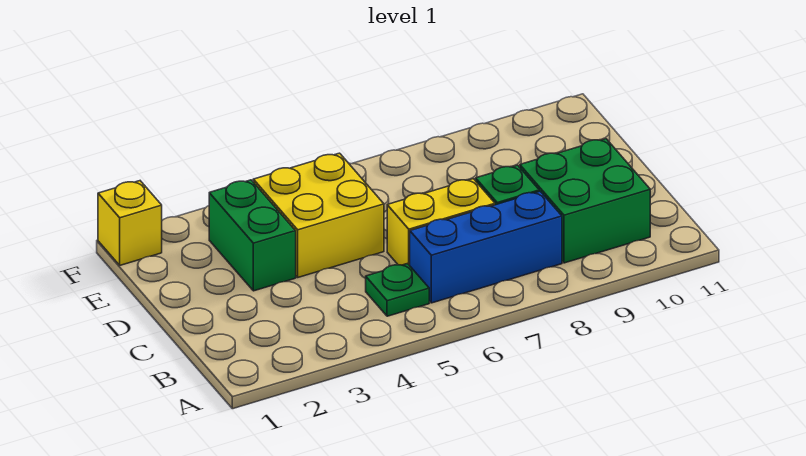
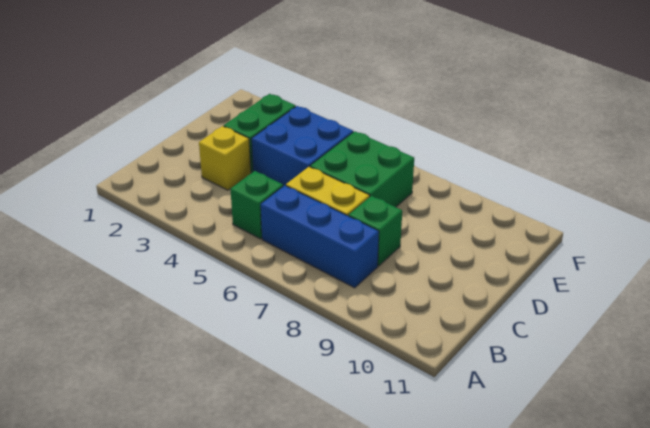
green 1x1 plate [366,264,429,316] -> green 1x1 brick [230,171,283,239]
green 2x2 brick [520,139,650,263] -> green 2x2 brick moved to [310,131,414,207]
yellow 2x2 brick [253,153,384,277] -> blue 2x2 brick [252,106,353,186]
yellow 1x1 brick [98,181,162,265] -> yellow 1x1 brick moved to [199,126,251,190]

